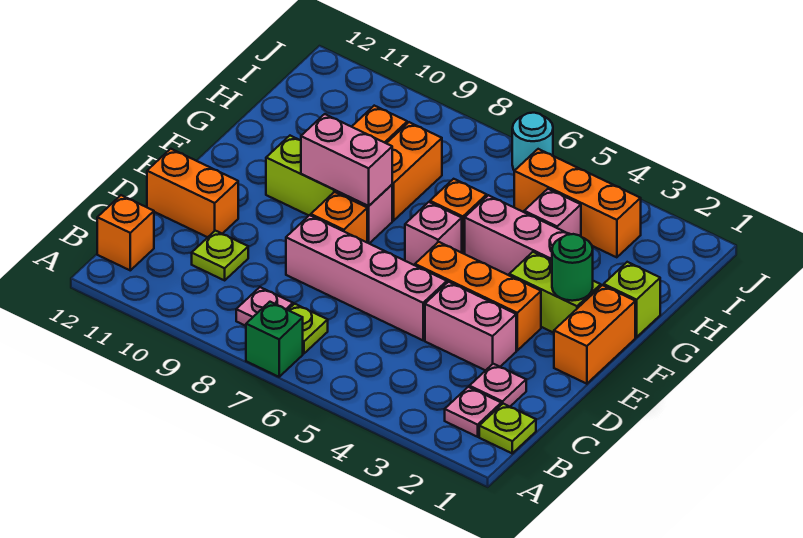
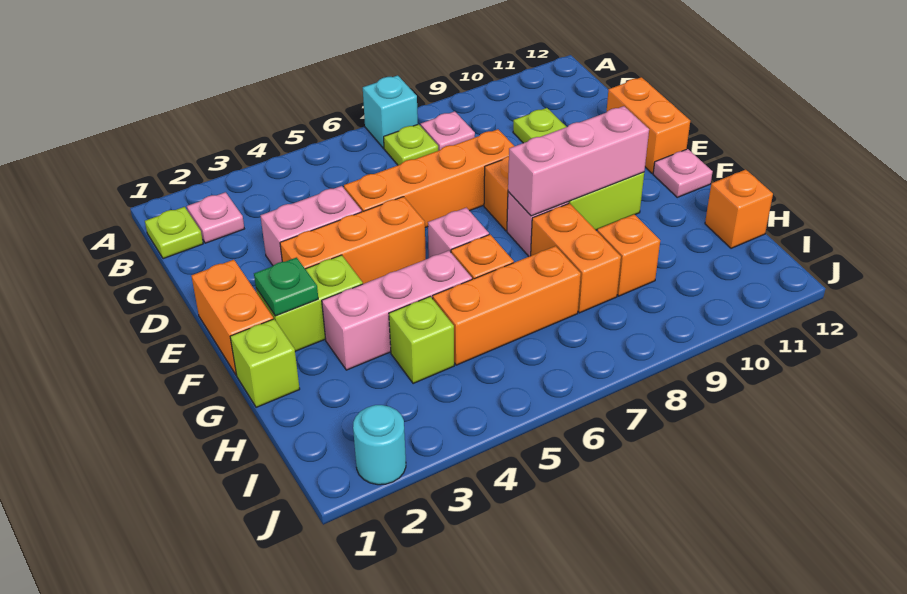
green 1x1 brick [246,302,303,377] -> cyan 1x1 brick [363,75,418,148]
orange 1x1 brick [97,195,154,270] -> orange 1x1 brick moved to [705,170,773,248]
pink 1x1 plate [469,364,526,407] -> pink 1x1 plate moved to [653,149,713,197]
pink 1x4 brick [286,215,447,340] -> orange 1x4 brick [344,129,514,228]
orange 1x2 brick [147,149,238,237] -> orange 1x2 brick turned to [607,77,690,173]
green 1x1 round brick [552,234,593,301] -> green 1x1 plate [254,257,318,316]
pink 1x2 brick [301,114,392,206] -> pink 1x3 brick [508,106,649,216]
pink 1x1 brick [524,189,581,236] -> lime 1x1 brick [389,296,454,384]
orange 1x3 brick [514,149,641,257] -> orange 1x3 brick moved to [433,246,581,365]
cyan 1x1 round brick [512,113,553,171] -> cyan 1x1 round brick moved to [353,405,406,485]

